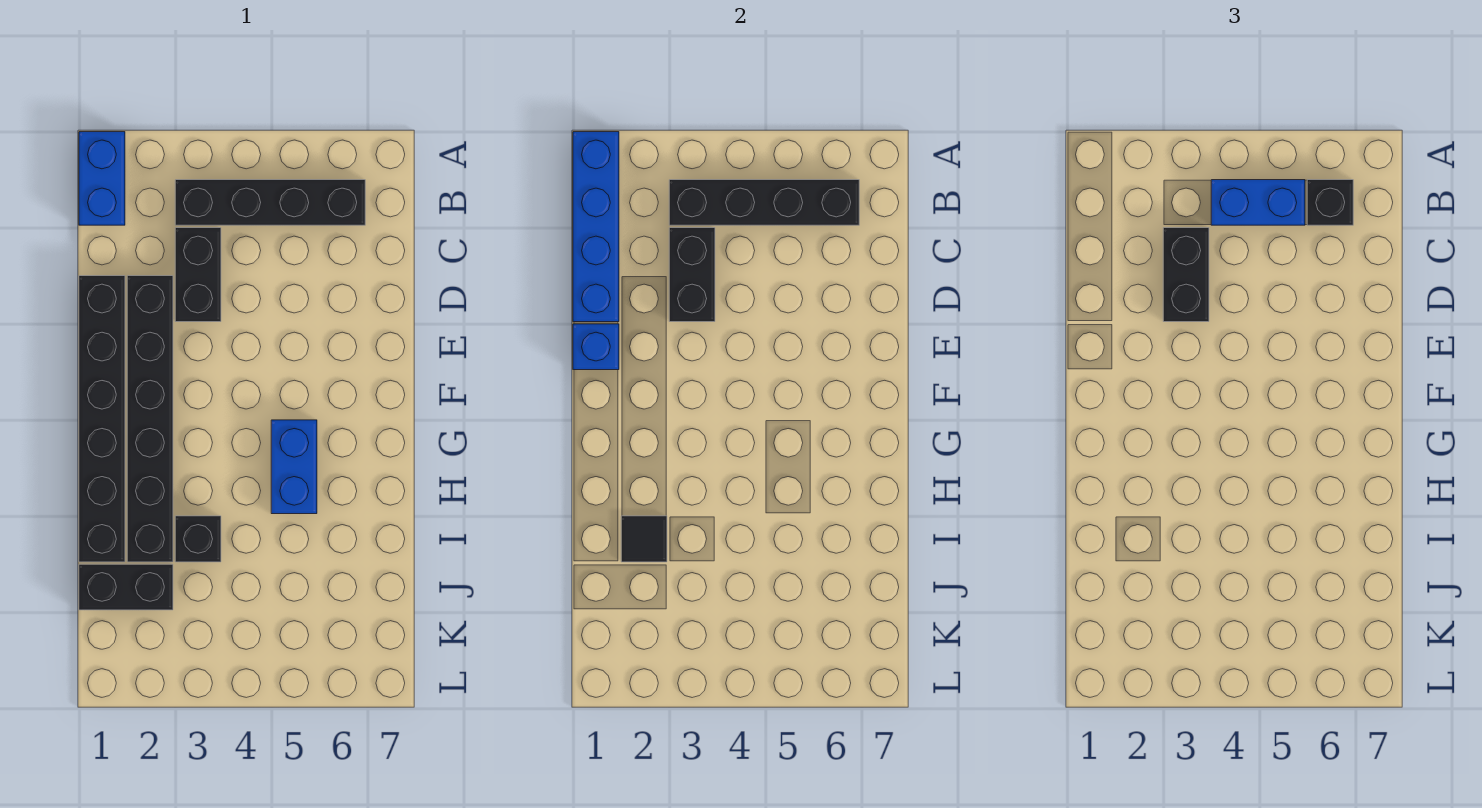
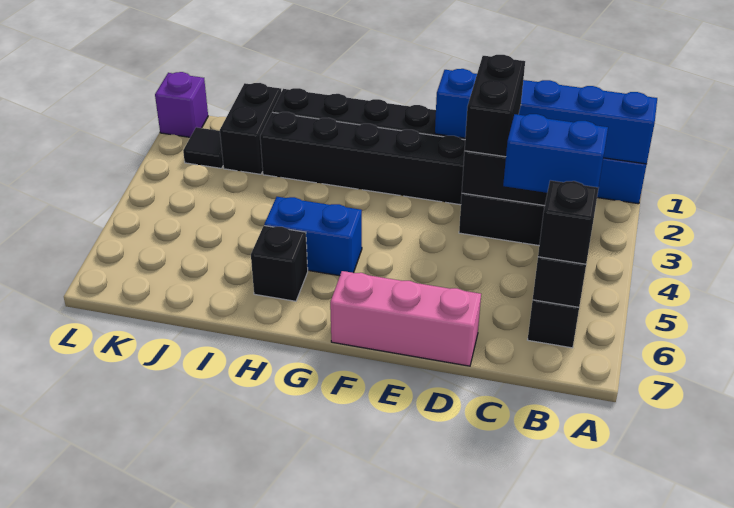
blue 1x2 brick [1211,180,1305,225] -> blue 1x2 brick turned to [503,114,608,193]
black 1x2 brick [1163,228,1209,322] -> black 1x2 brick turned to [465,55,525,157]
none -> pink 1x3 brick [330,271,481,366]
black 1x1 tile [621,516,667,562] -> black 1x1 tile moved to [183,127,223,168]
black 1x1 brick [175,516,221,562] -> black 1x1 brick moved to [251,226,308,301]
none -> purple 1x1 brick [155,72,208,137]

